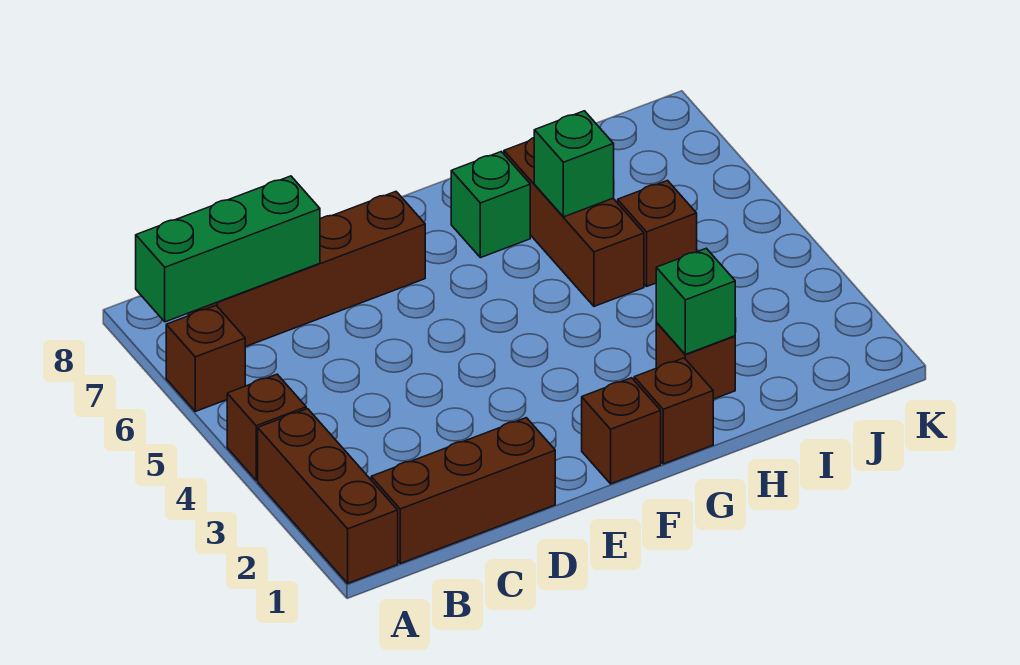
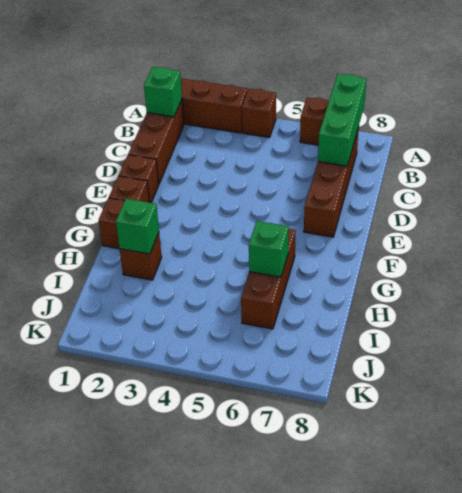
green 1x1 brick [451,152,530,258] -> green 1x1 brick moved to [144,67,182,117]
brown 1x3 brick [504,138,644,306] -> brown 1x3 brick turned to [241,229,295,329]
brown 1x1 brick [618,181,697,286] -> brown 1x1 brick moved to [119,155,159,203]

